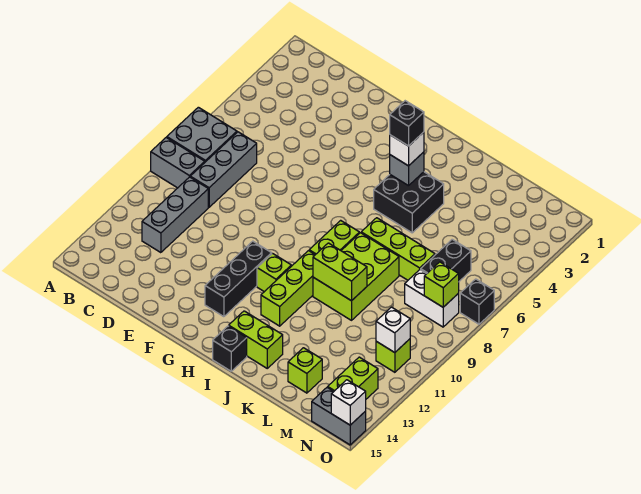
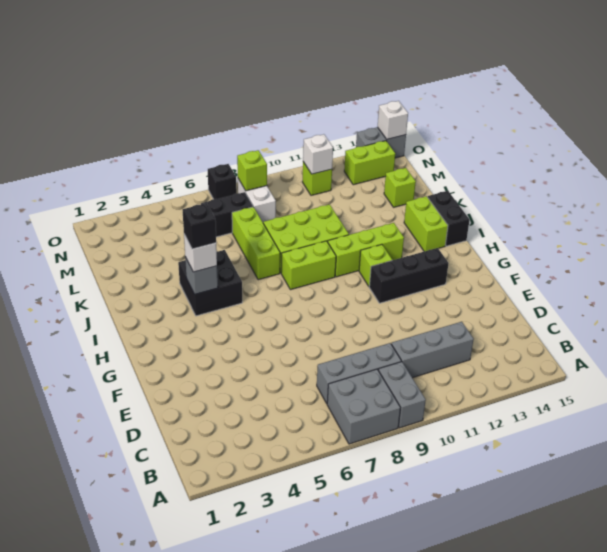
black 1x1 brick [213,326,247,371] -> black 1x2 brick [428,191,470,246]
lime 1x2 brick [313,243,367,301] -> none
grey 1x2 brick [312,387,366,445] -> grey 1x2 brick turned to [356,127,406,158]

